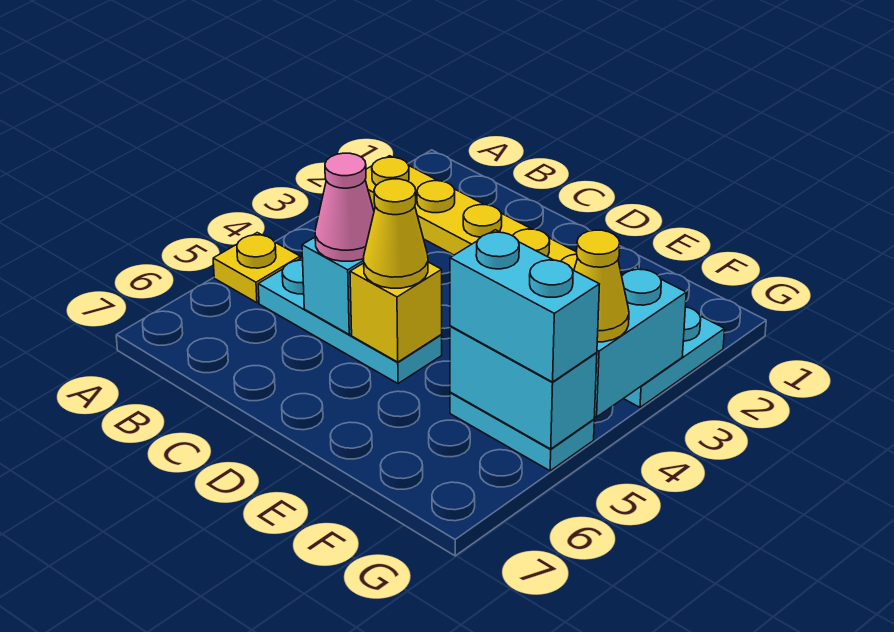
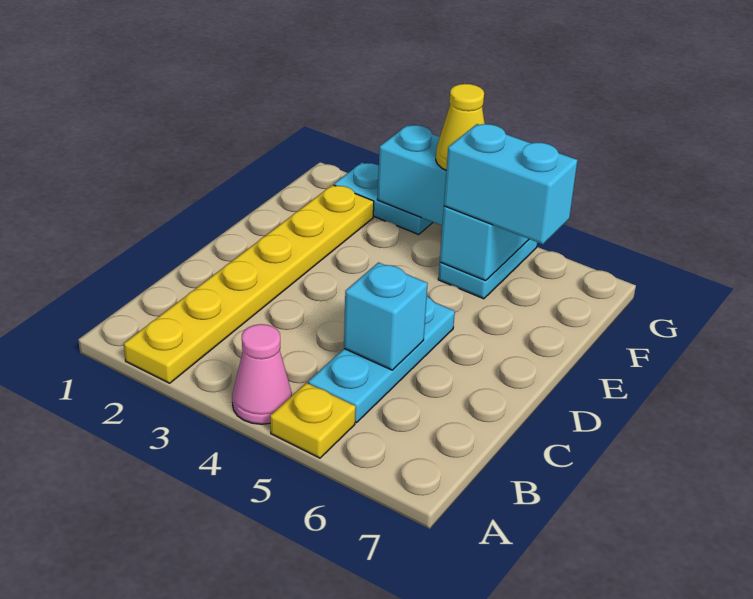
pink 1x1 cone [315,153,374,261] -> pink 1x1 cone moved to [232,324,292,424]
yellow 1x1 brick [350,262,442,362] -> none
yellow 1x1 cone [364,179,428,288] -> none
cyan 1x2 brick [450,230,599,382] -> cyan 1x2 brick turned to [444,124,578,244]

